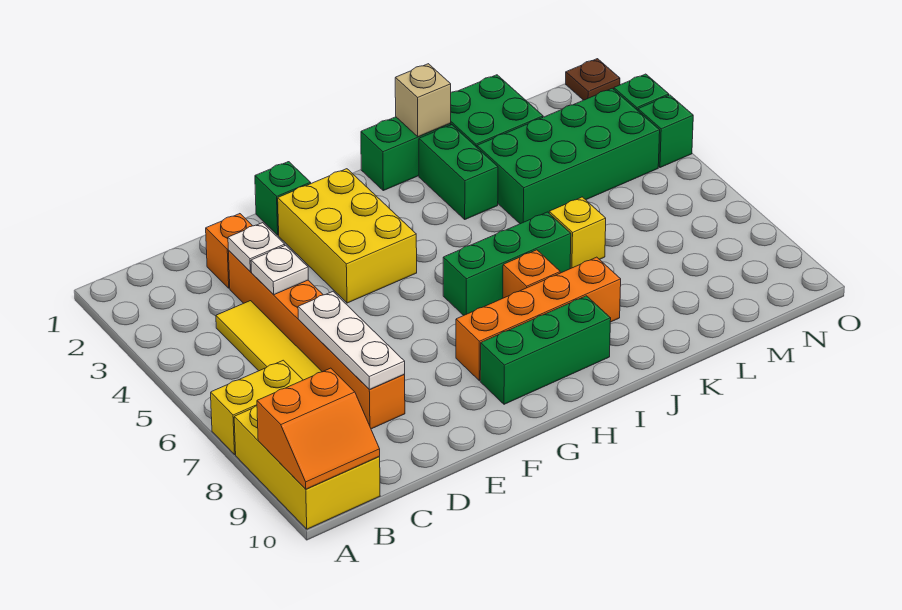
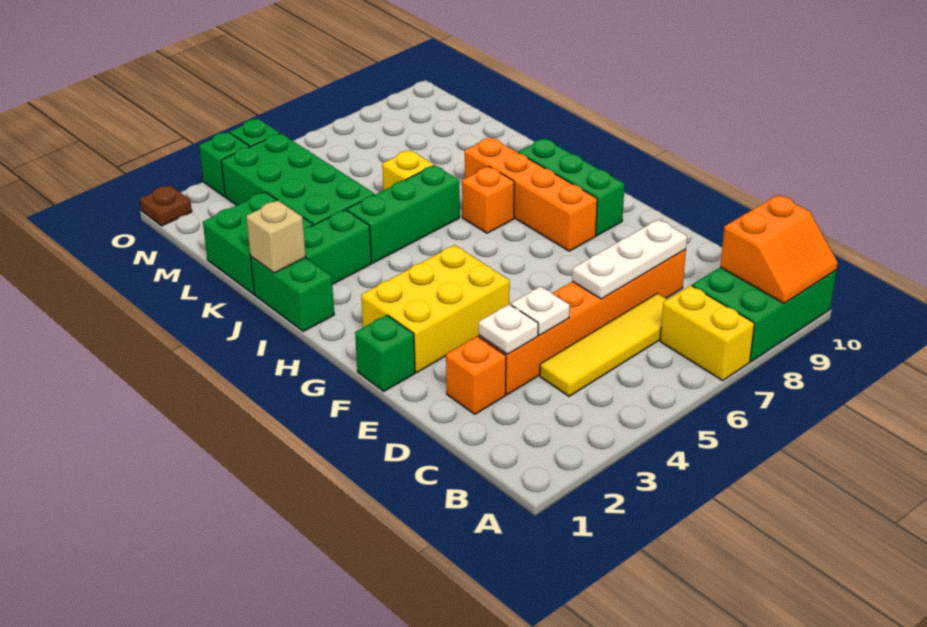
yellow 2x3 brick [234,406,380,529] -> green 2x3 brick [692,267,836,362]
orange 2x2 slope [257,368,380,489] -> orange 2x2 slope turned to [720,195,838,303]
green 1x3 brick [443,212,571,315] -> green 1x3 brick turned to [347,165,460,263]

